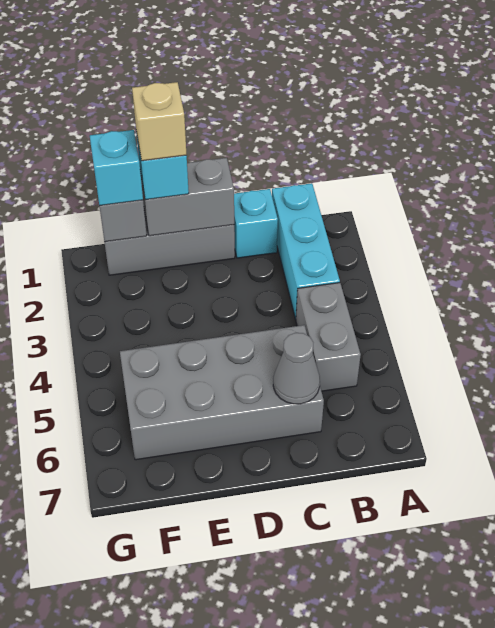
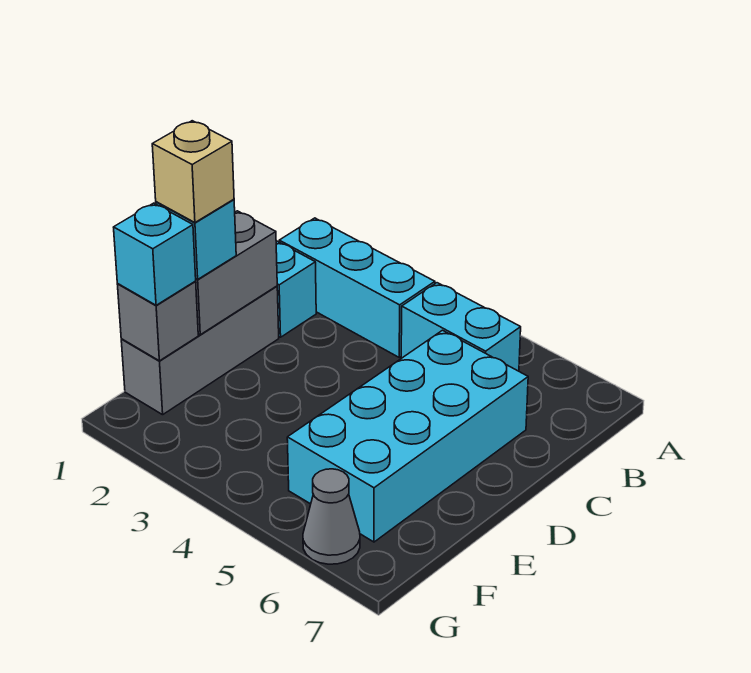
grey 1x2 brick [296,283,361,391] -> cyan 1x2 brick [401,283,521,371]
grey 2x4 brick [120,325,324,460] -> cyan 2x4 brick [287,330,528,542]
grey 1x1 cone [273,333,320,404] -> grey 1x1 cone moved to [303,469,360,564]

